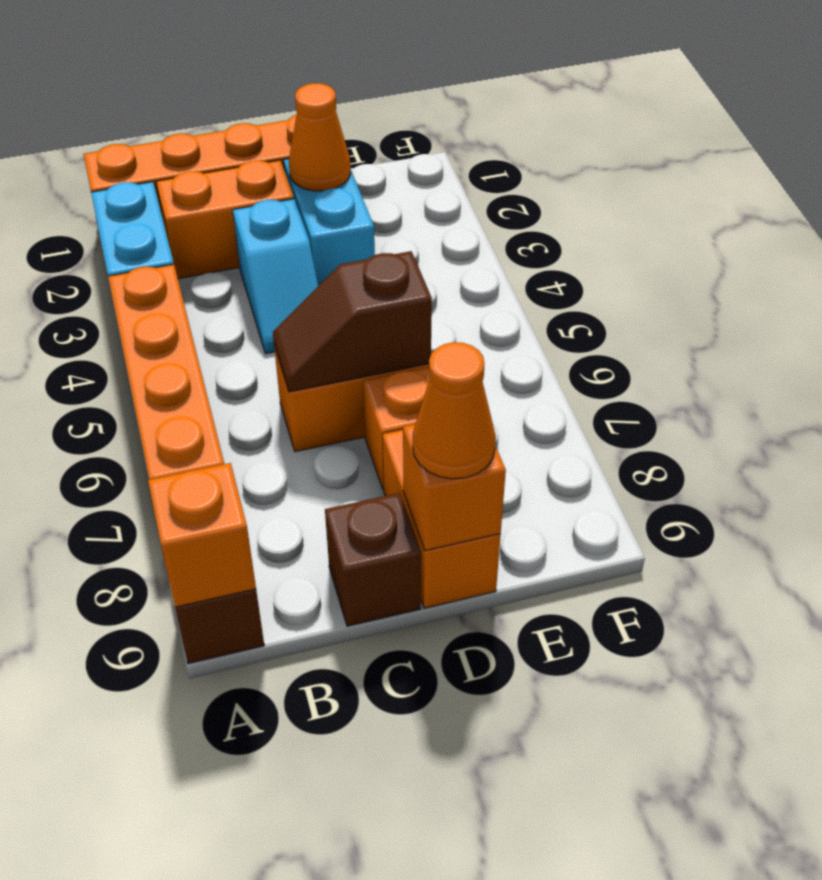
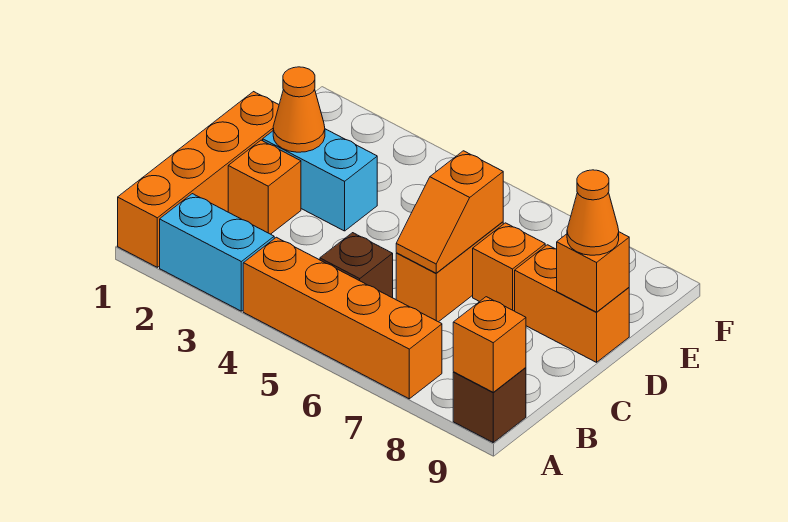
orange 1x2 brick [156,160,294,279] -> orange 1x1 brick [228,140,301,234]
cyan 1x2 slope [233,199,318,354] -> none
brown 1x2 slope [273,251,432,392] -> orange 1x2 slope [396,151,503,273]
brown 1x1 brick [325,493,421,626] -> brown 1x1 brick moved to [320,233,393,298]

